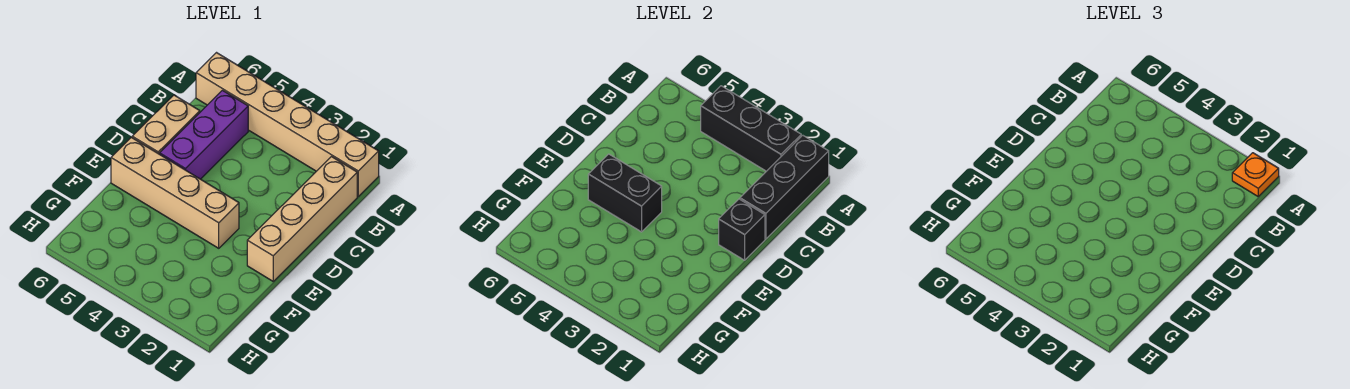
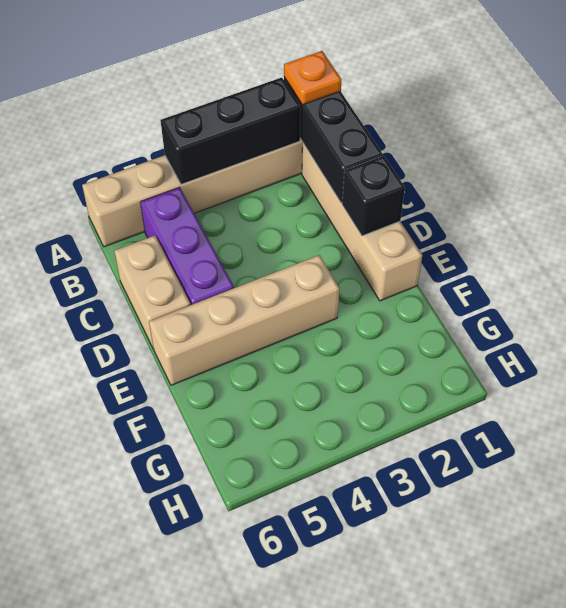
black 1x2 brick [588,154,662,232] -> none

